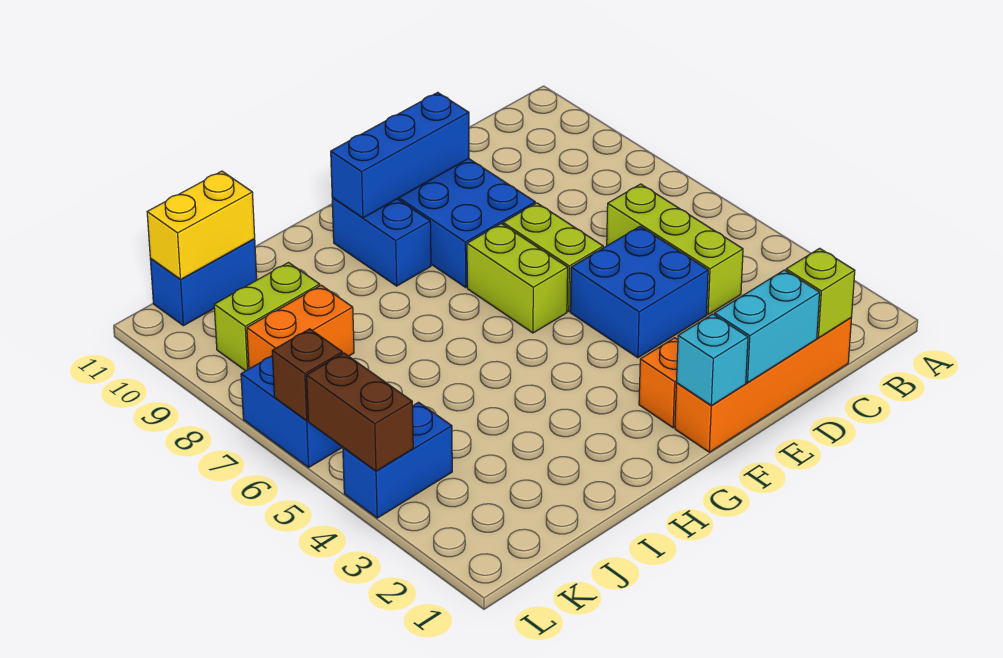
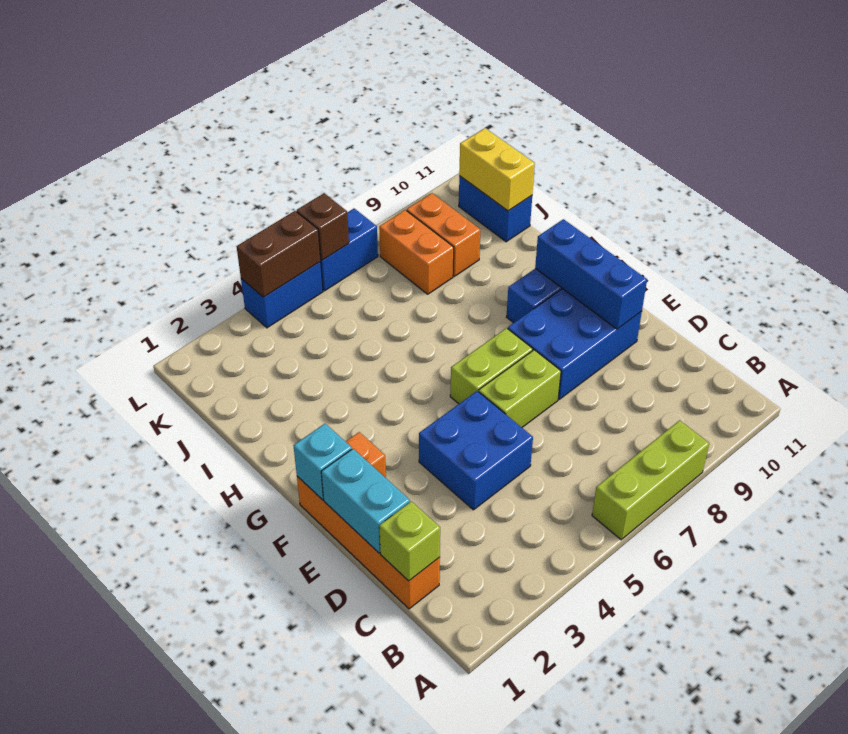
lime 1x3 brick [607,184,743,314] -> lime 1x3 brick moved to [592,420,709,540]
lime 1x2 brick [214,263,320,371] -> orange 1x2 brick [407,193,481,276]
blue 1x2 brick [343,402,452,518] -> blue 1x2 brick turned to [241,262,323,328]

